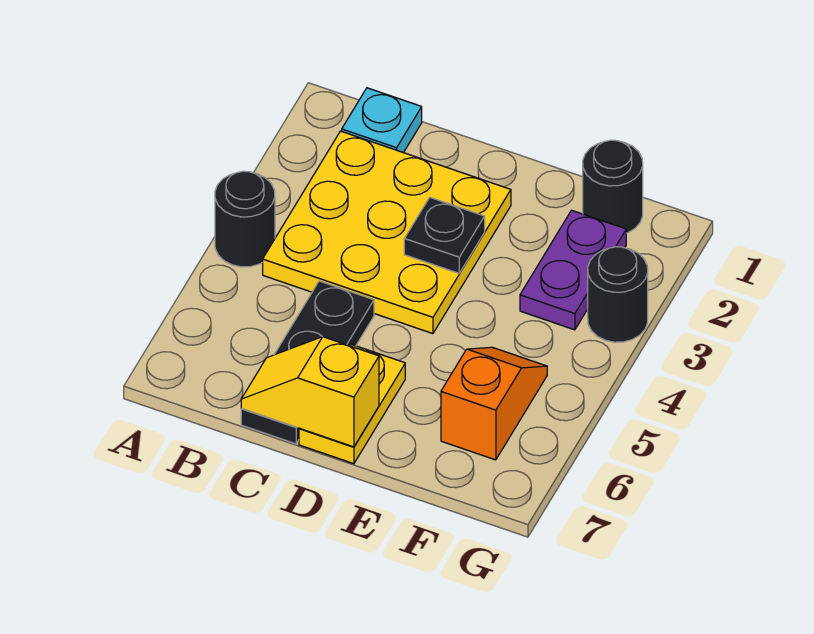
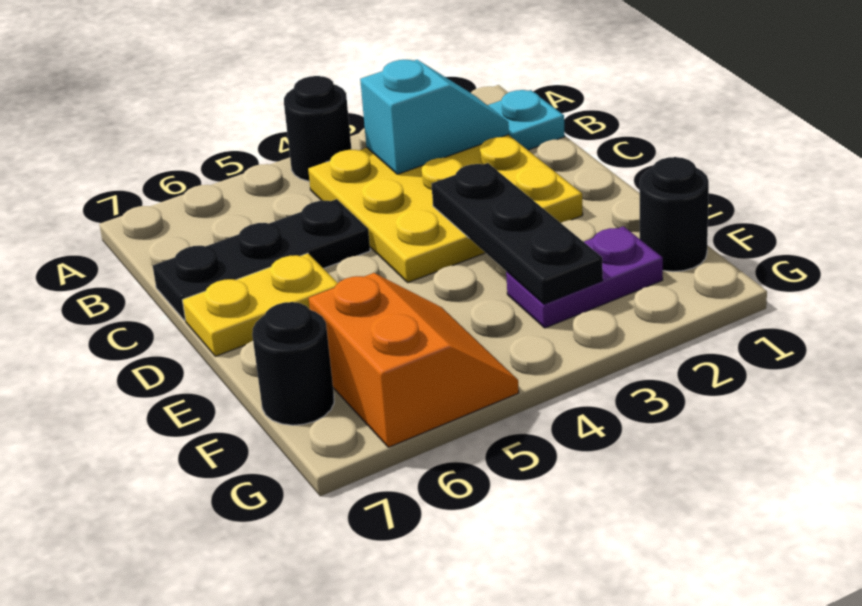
none -> cyan 1x2 slope [360,60,509,174]
yellow 1x2 slope [241,337,379,447] -> none
black 1x1 plate [404,197,485,273] -> black 1x3 plate [432,163,603,304]
orange 1x2 slope [441,347,547,460] -> orange 2x2 slope [309,273,519,447]
black 1x1 round brick [588,247,648,342] -> black 1x1 round brick moved to [252,302,334,425]

